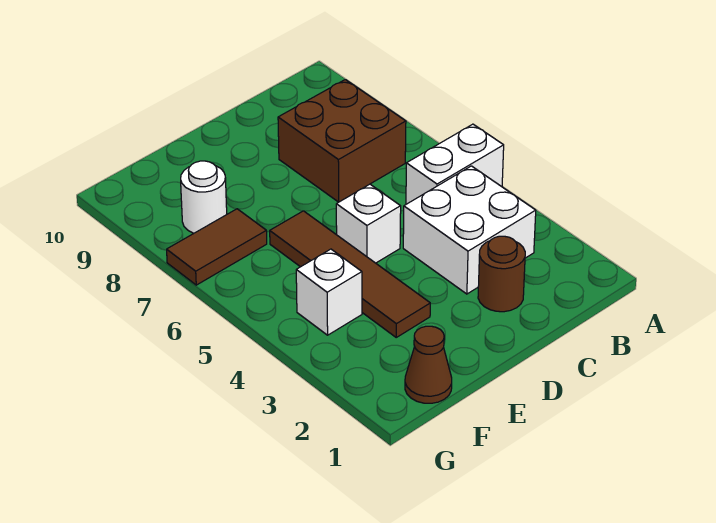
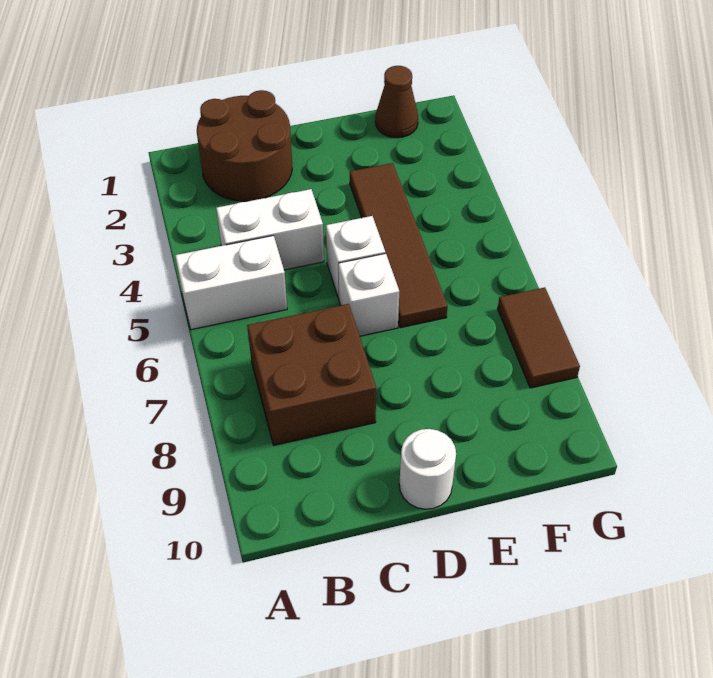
white 2x2 brick [403,166,536,294] -> white 1x2 brick [216,189,324,270]
brown 1x1 round brick [478,236,525,312] -> brown 2x2 round brick [197,90,292,201]
white 1x1 brick [296,249,362,335] -> white 1x1 brick moved to [338,254,399,336]
brown 1x2 tile [167,209,267,285] -> brown 1x2 tile turned to [498,287,580,388]
white 1x1 round brick [181,161,227,233] -> white 1x1 round brick moved to [399,429,456,509]

